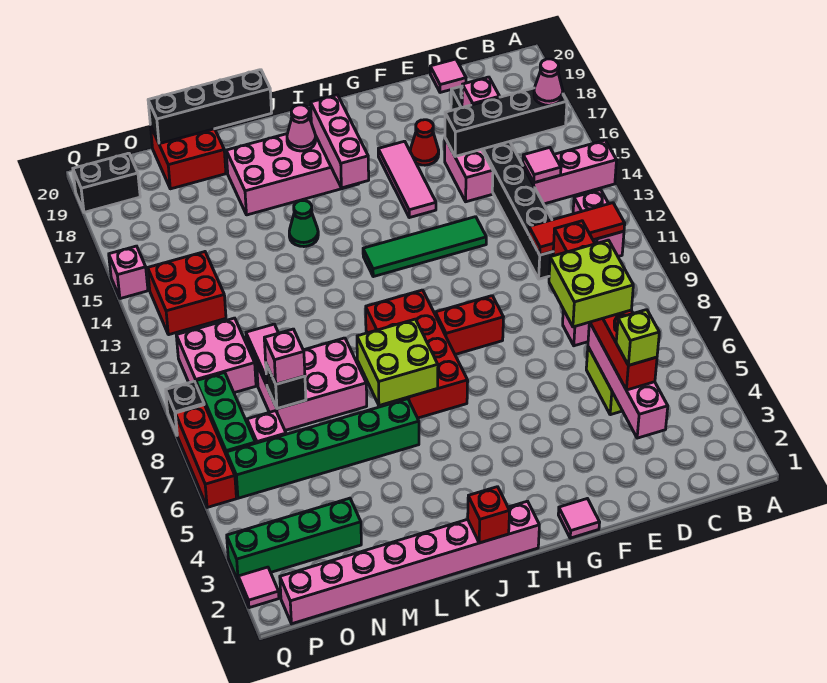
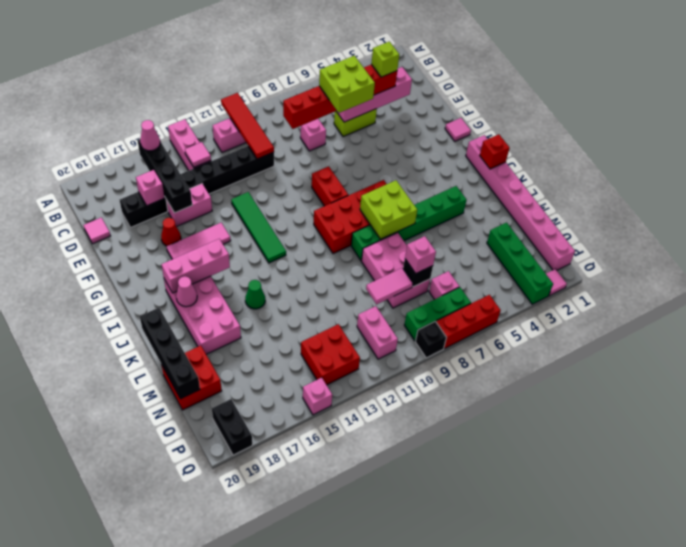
red 1x3 tile [529,203,625,255] -> red 1x4 tile [221,93,274,159]
green 1x6 brick [227,399,419,498] -> green 1x6 brick turned to [351,186,467,261]
pink 2x2 brick [176,318,256,393] -> pink 1x2 brick [357,306,398,359]

